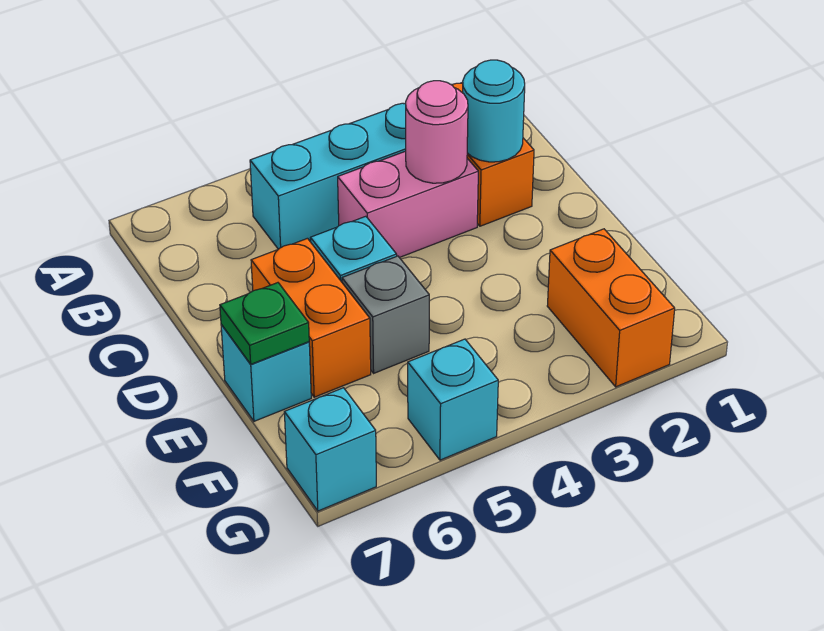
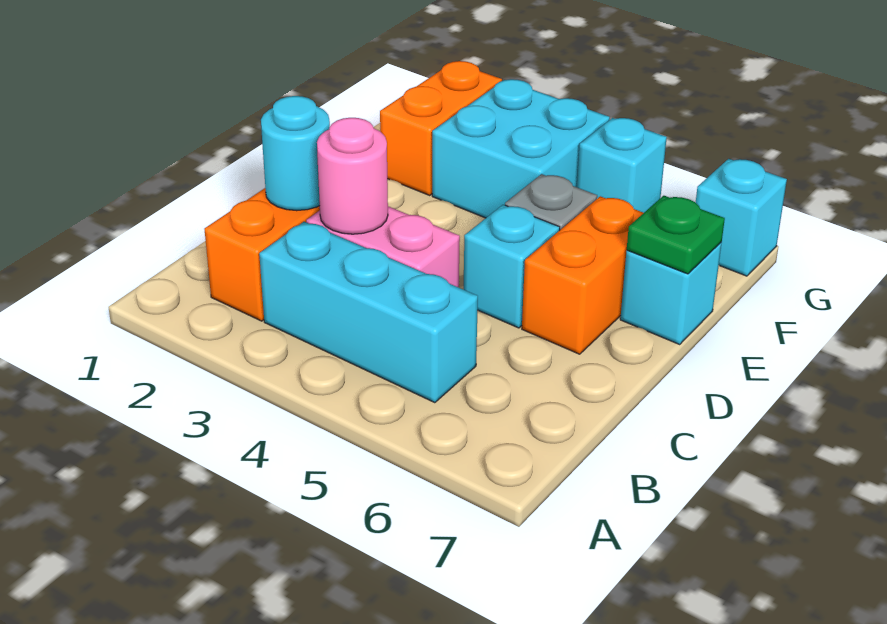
none -> cyan 2x2 brick [432,79,610,218]

